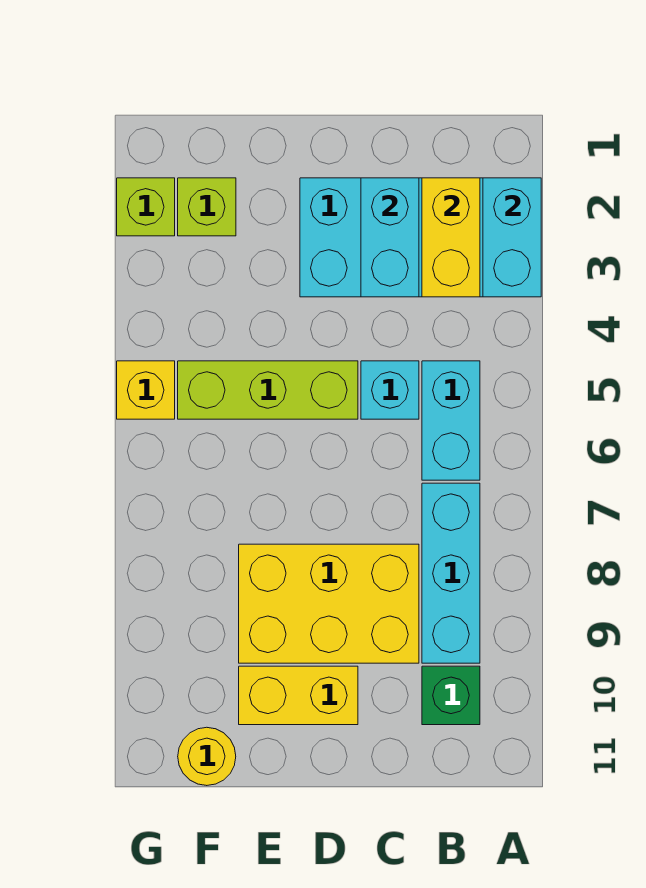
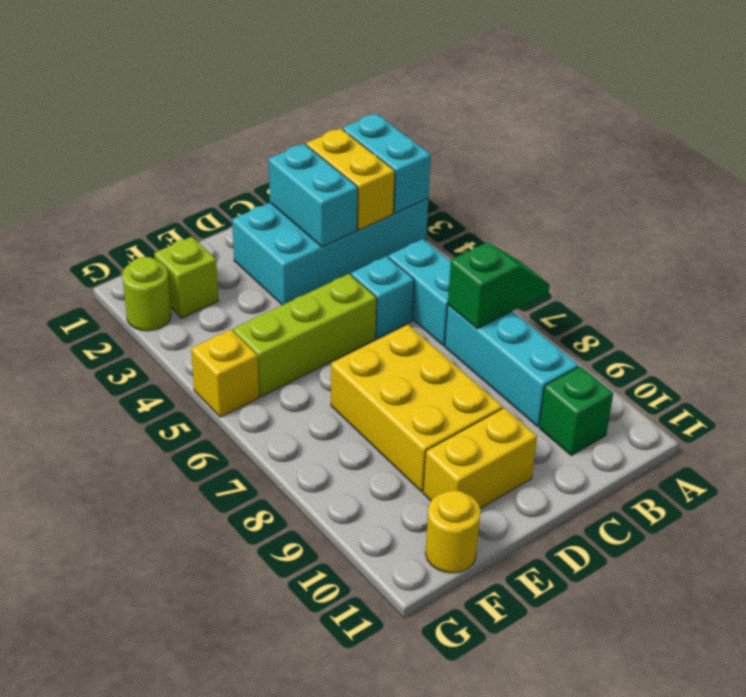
none -> green 1x2 slope [448,242,550,329]
yellow 2x3 brick [239,544,419,663] -> yellow 2x3 brick turned to [331,325,503,492]
lime 1x1 brick [117,178,175,236] -> lime 1x1 round brick [122,257,171,331]

